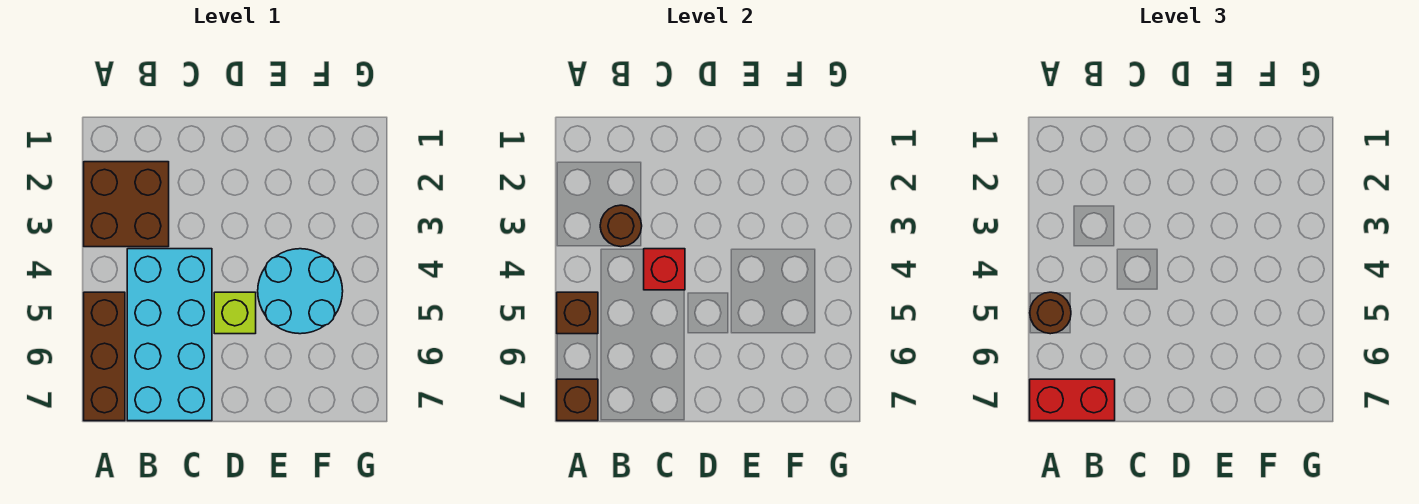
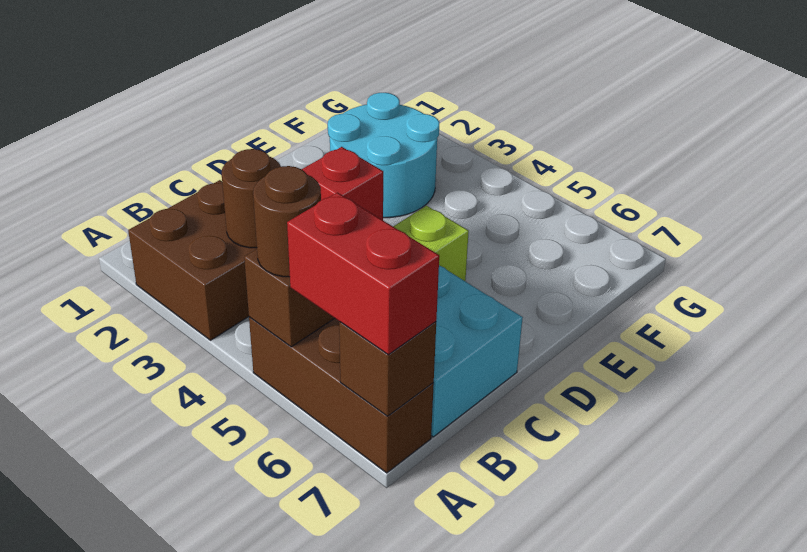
red 1x2 brick [1030,379,1115,421] -> red 1x2 brick turned to [287,192,439,355]
cyan 2x2 round brick [258,249,343,334] -> cyan 2x2 round brick moved to [328,93,440,218]

